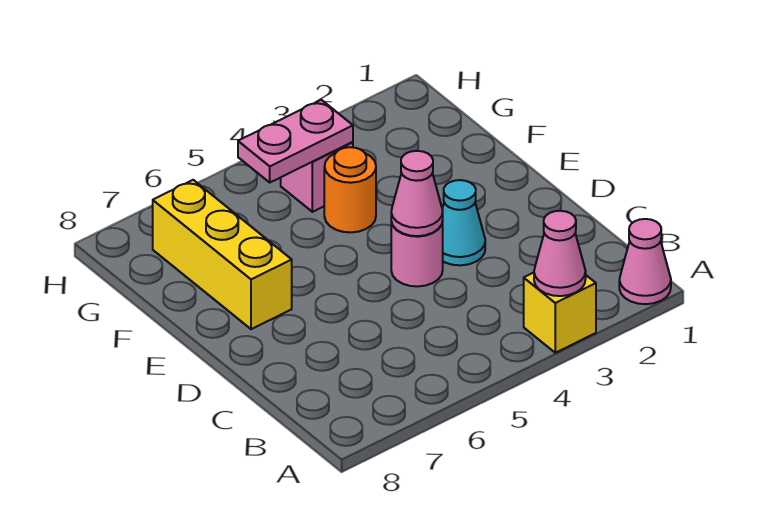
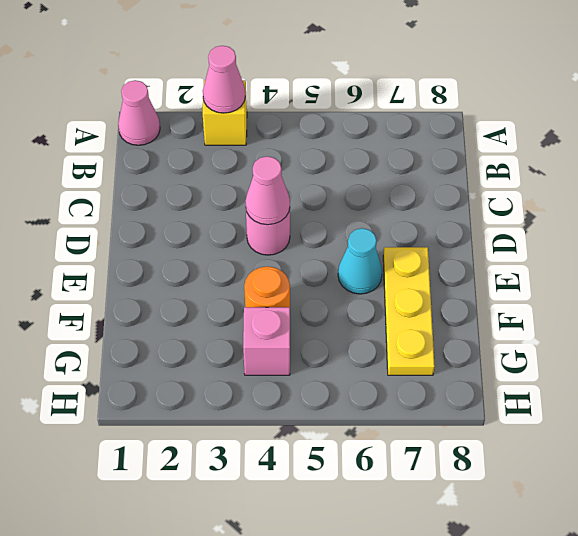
cyan 1x1 cone [442,180,485,265] -> cyan 1x1 cone moved to [338,228,382,294]
yellow 1x3 brick [153,180,292,329] -> yellow 1x3 plate [383,247,435,375]
pink 1x2 plate [238,100,353,182] -> none

